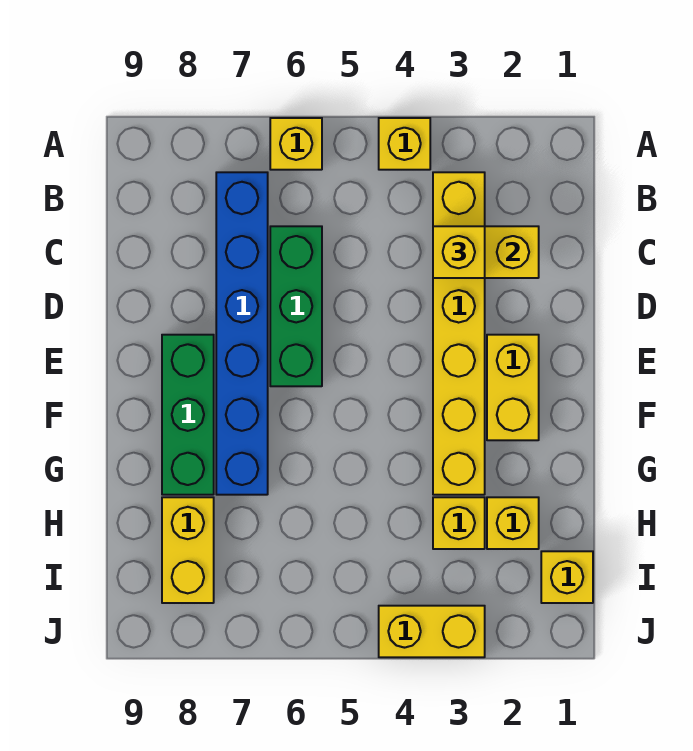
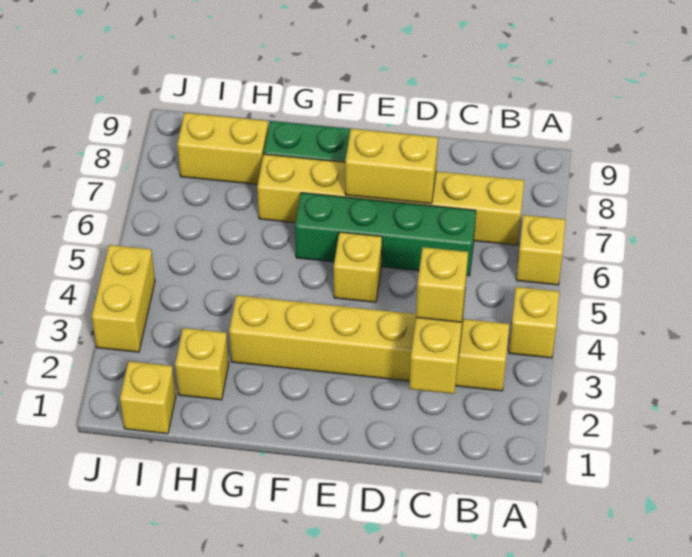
blue 1x6 brick [216,172,268,495] -> yellow 1x6 brick [257,154,524,245]
green 1x3 brick [270,226,322,386] -> green 1x4 brick [295,193,476,276]
yellow 1x2 brick [487,335,539,440] -> yellow 1x2 brick moved to [345,129,438,204]
yellow 1x1 brick [433,497,485,549] -> yellow 1x1 brick moved to [334,232,382,302]

